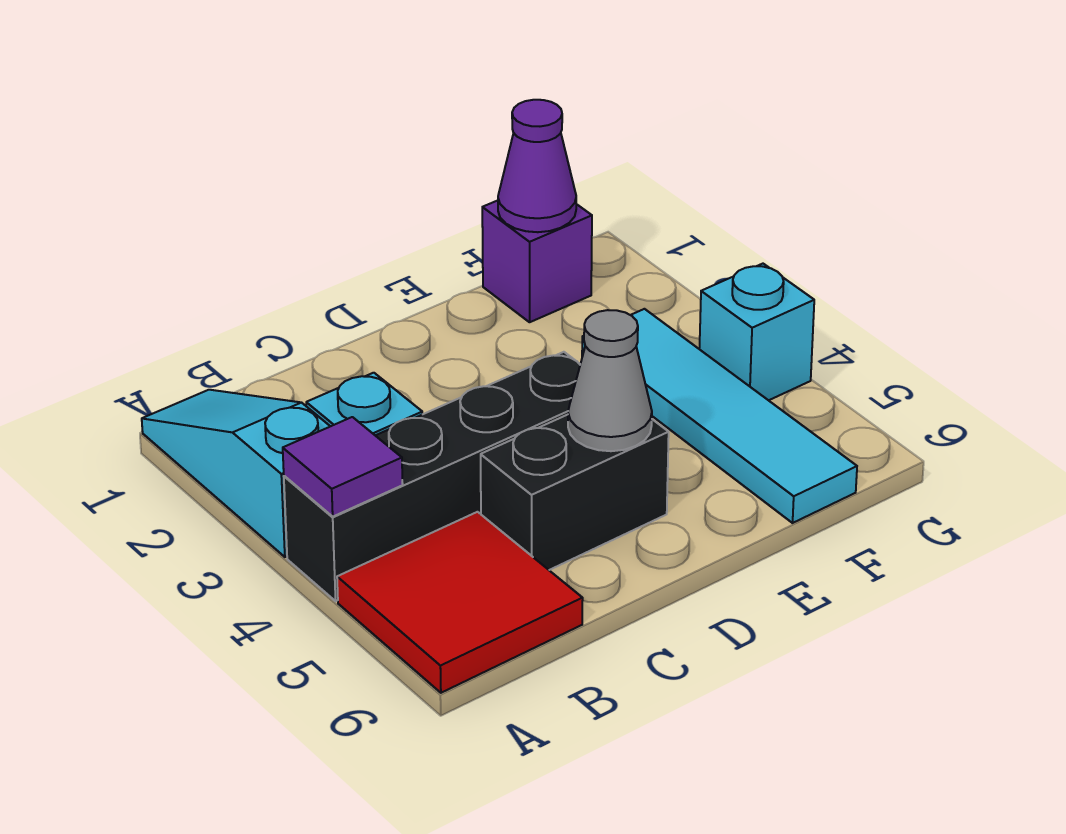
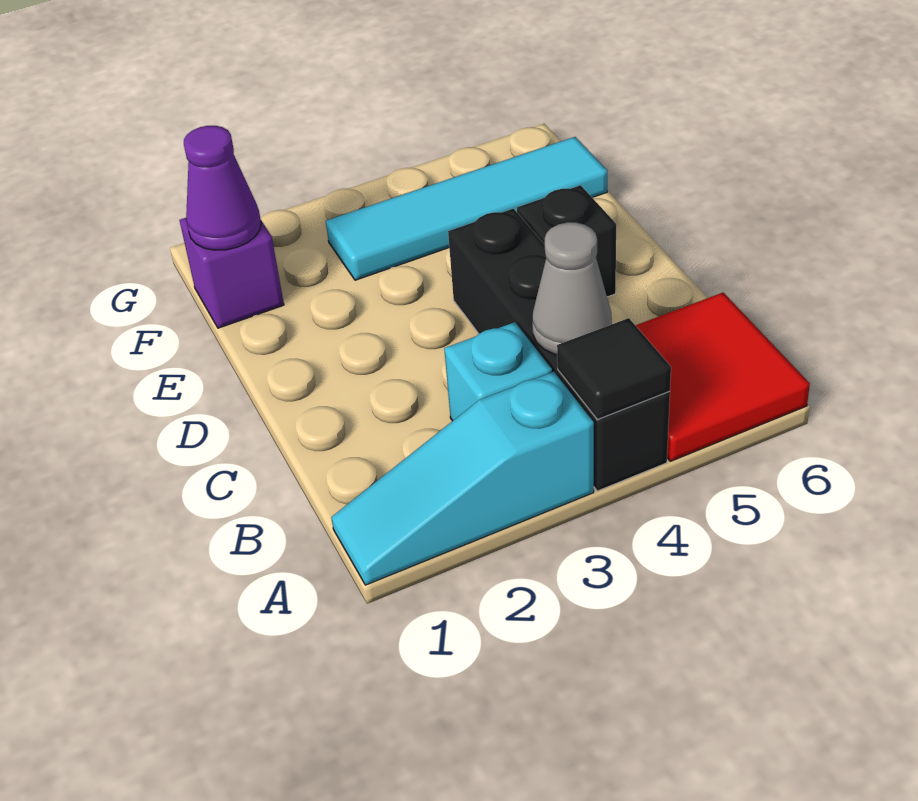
purple 1x1 tile [283,417,403,516] -> black 1x1 tile [557,318,671,420]
black 1x2 brick [481,415,669,570] -> black 1x1 brick [517,185,616,297]
grey 1x1 cone [568,310,652,451] -> grey 1x1 cone moved to [532,222,612,355]
cyan 1x1 brick [699,264,814,400] -> none

